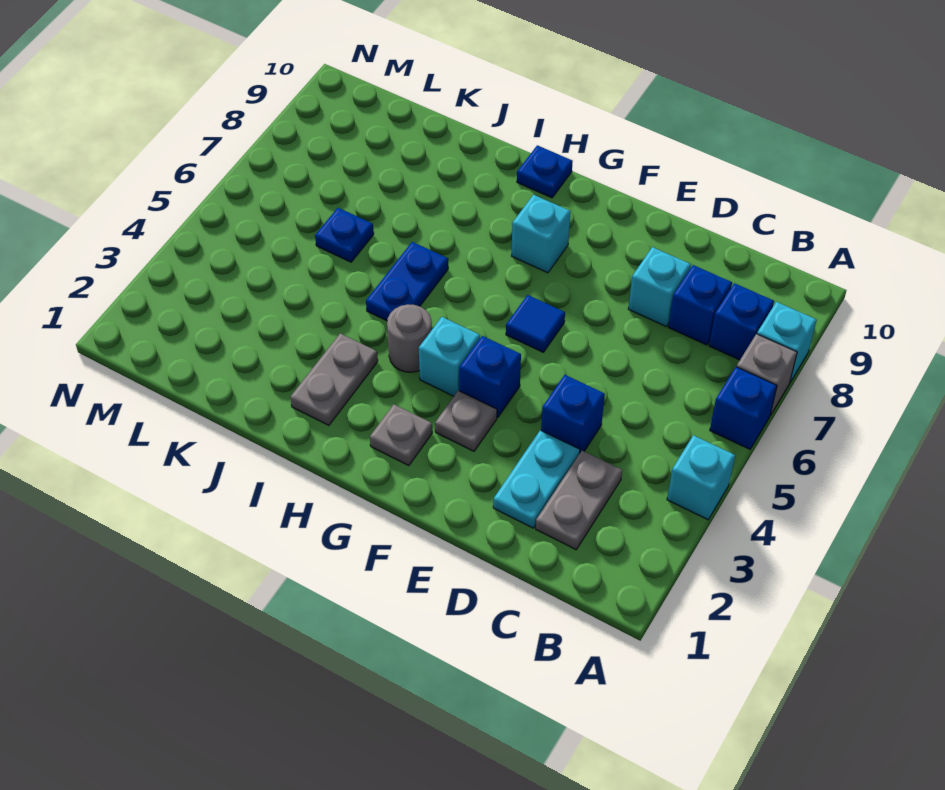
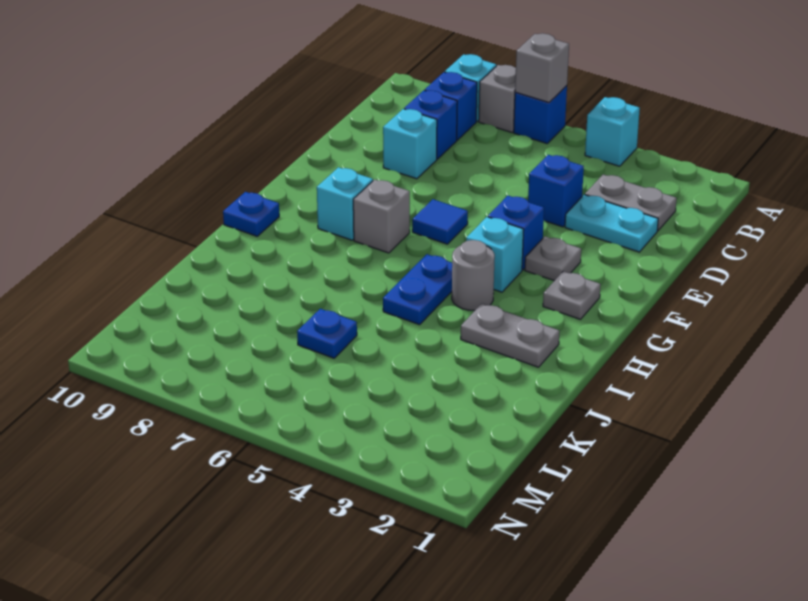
none -> grey 1x1 brick [515,33,569,102]
none -> grey 1x1 brick [353,180,410,253]
blue 1x2 plate [366,242,448,321] -> blue 1x2 plate turned to [383,254,452,325]

